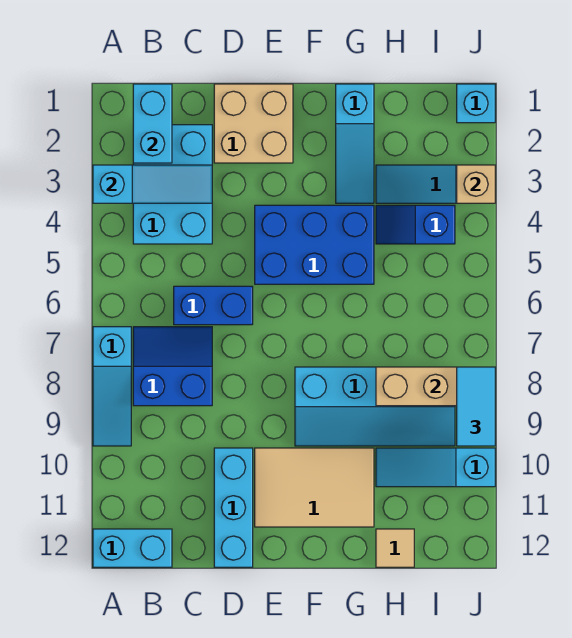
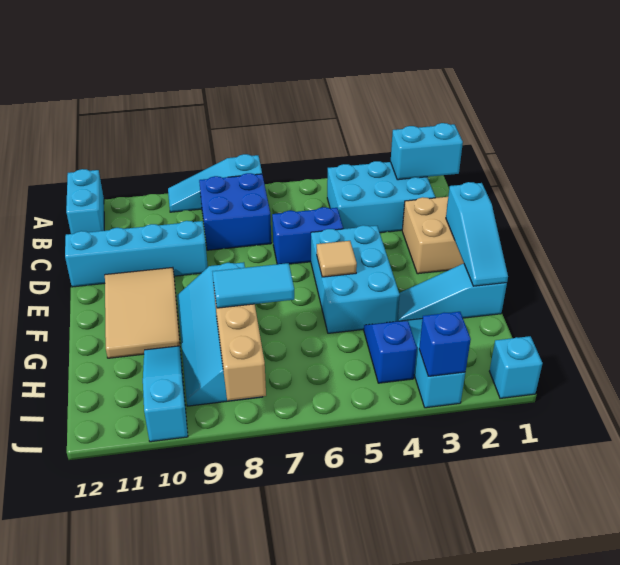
cyan 1x3 slope [93,165,212,203] -> cyan 1x3 slope moved to [446,182,508,286]
blue 2x2 slope [133,327,212,406] -> blue 2x2 brick [199,173,271,250]
blue 1x2 brick [174,286,253,325] -> blue 1x2 brick turned to [272,207,343,264]
cyan 1x3 brick [214,448,253,567] -> cyan 1x4 brick [65,221,208,287]
blue 2x3 brick [255,205,374,284] -> cyan 2x3 brick [311,225,400,333]
tan 1x1 tile [376,529,414,567] -> tan 1x1 tile moved to [317,241,357,277]
tan 1x1 brick [457,165,495,203] -> blue 1x1 brick [419,312,471,376]
cyan 1x2 tile [457,367,495,446] -> cyan 1x2 tile moved to [212,263,294,308]

